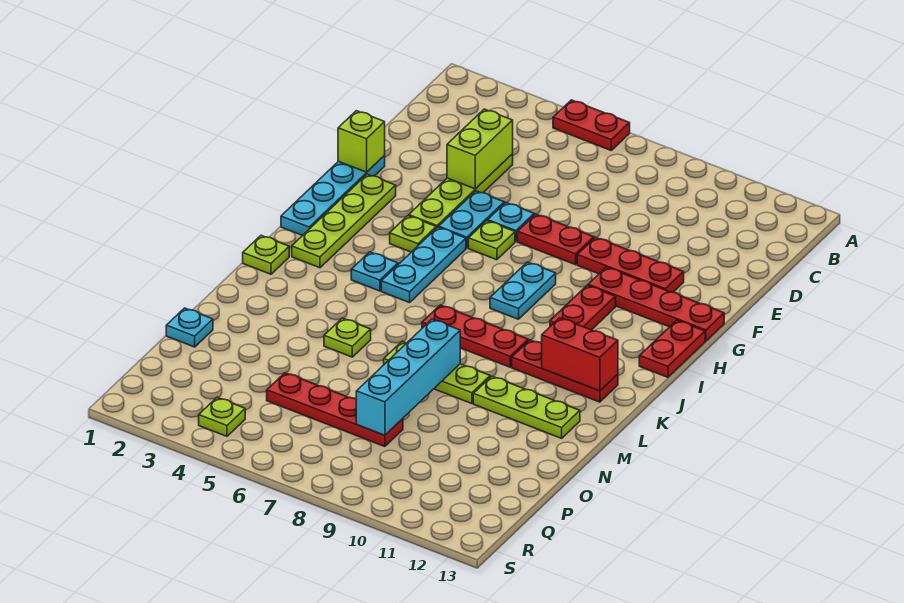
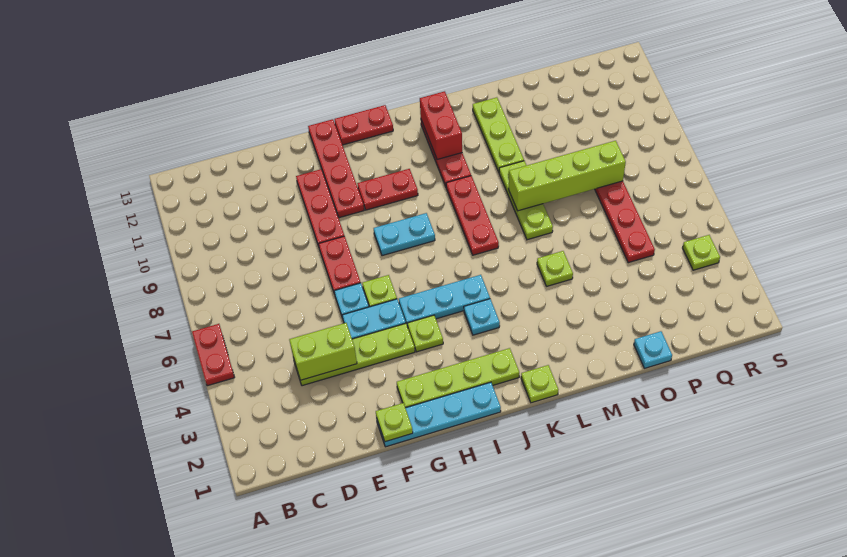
lime 1x1 brick [338,111,385,172] -> lime 1x1 plate [376,403,413,442]
cyan 1x4 brick [356,319,460,435] -> lime 1x4 brick [509,141,626,211]

